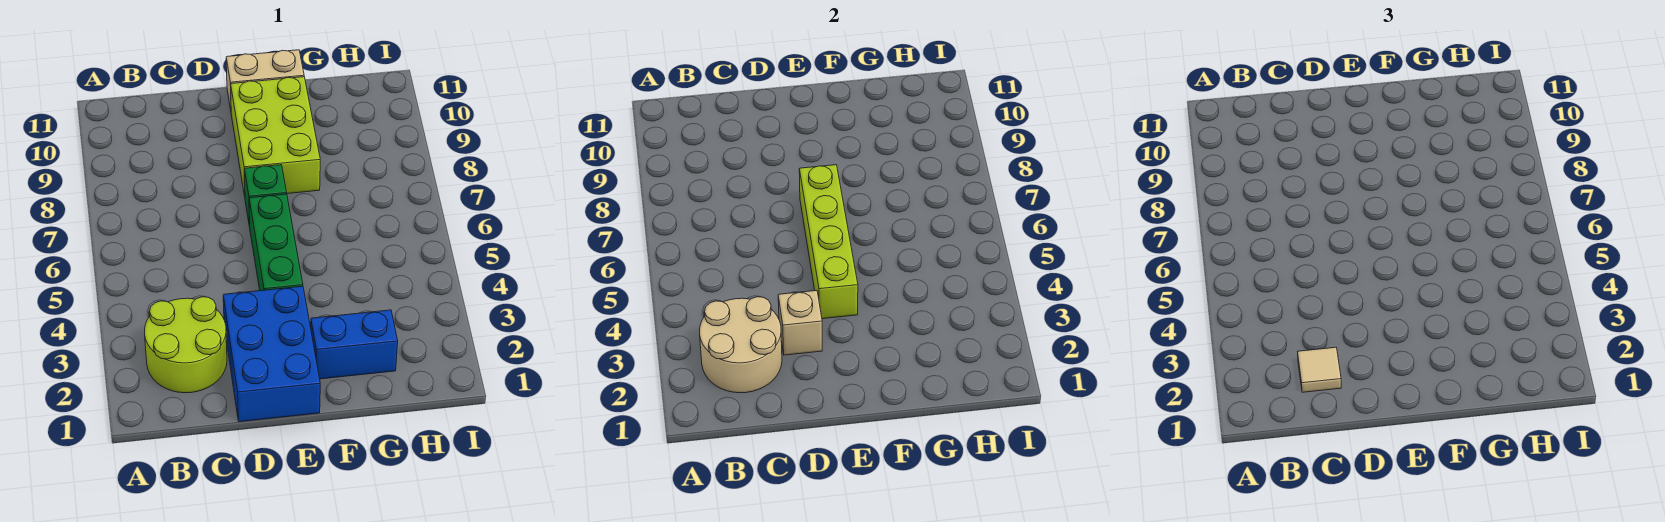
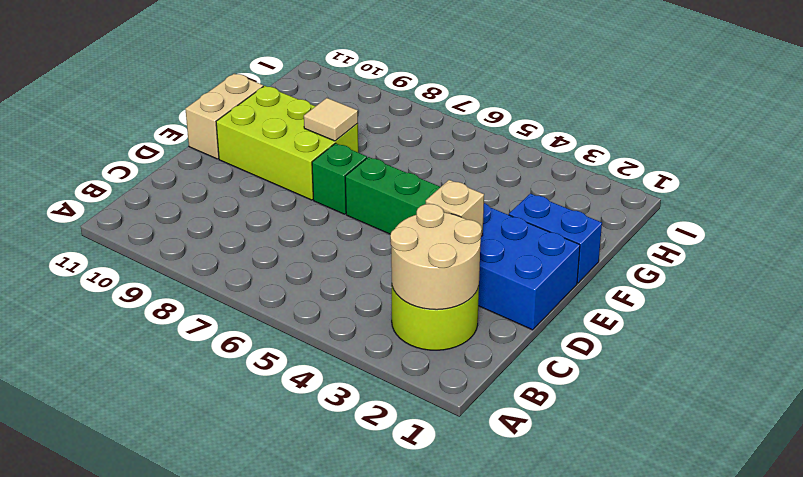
tan 1x1 tile [1298,347,1341,392] -> tan 1x1 tile moved to [304,98,358,141]
lime 1x4 brick [799,165,858,319] -> none
blue 1x2 brick [311,310,398,379] -> blue 1x2 brick turned to [509,193,602,283]

